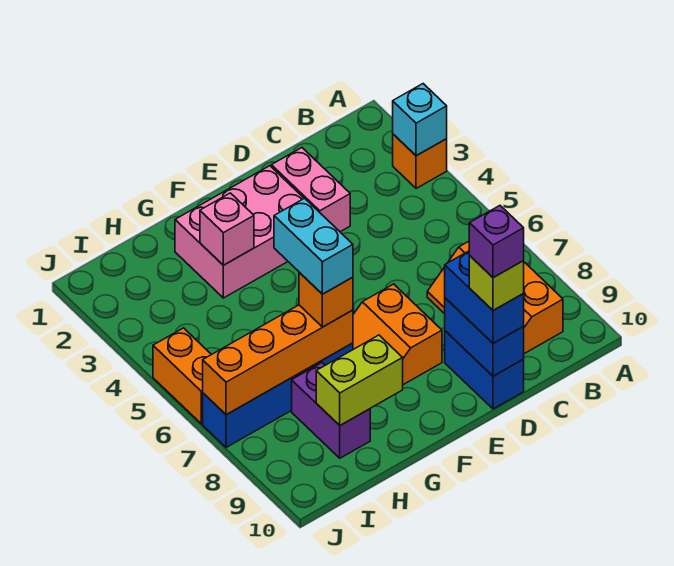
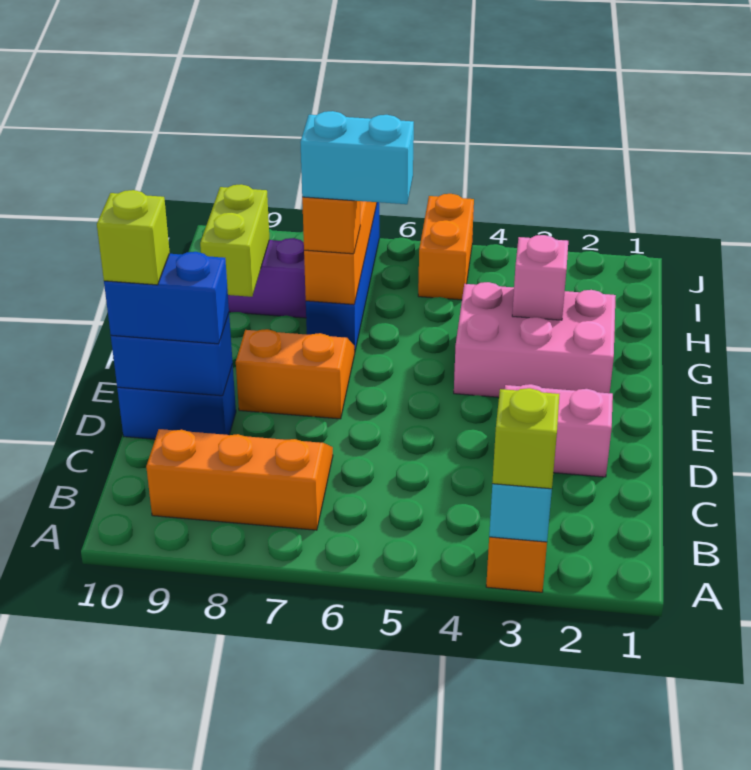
none -> lime 1x1 brick [492,388,559,489]
purple 1x1 brick [469,206,524,278] -> none
pink 2x3 brick [175,166,304,298] -> pink 2x3 brick turned to [454,282,616,397]
orange 1x2 brick [153,328,211,424] -> orange 1x2 brick turned to [418,194,474,300]

